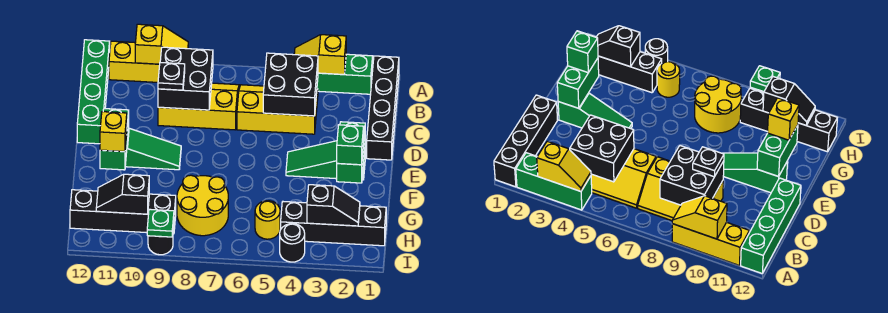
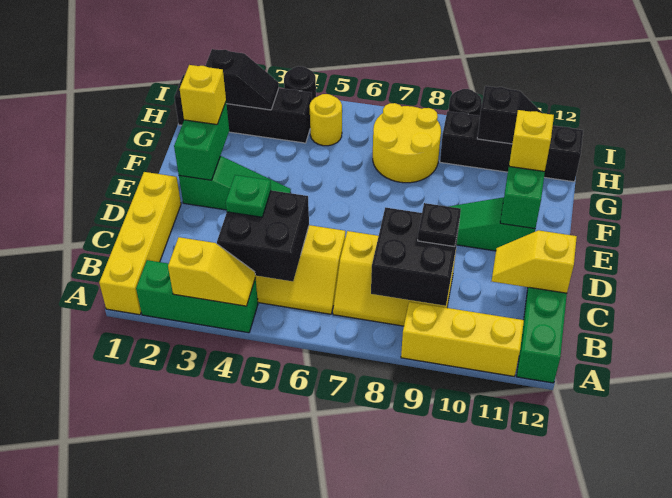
black 1x4 brick [367,56,399,160] -> yellow 1x4 brick [99,172,181,315]
yellow 1x2 slope [135,24,188,64] -> yellow 1x2 slope moved to [492,230,577,293]
green 1x1 brick [337,125,364,165] -> yellow 1x1 brick [180,65,226,125]
black 1x2 slope [307,185,360,226] -> black 1x2 slope turned to [205,49,279,110]
green 1x1 plate [147,209,174,237] -> green 1x1 plate moved to [226,175,271,217]

